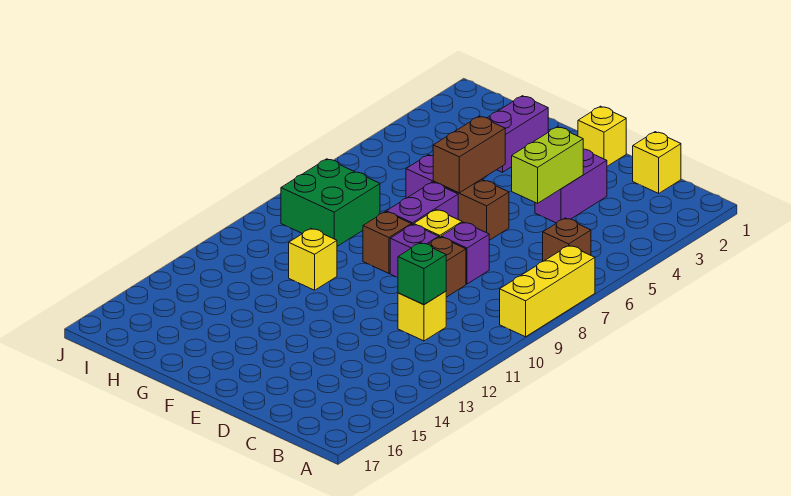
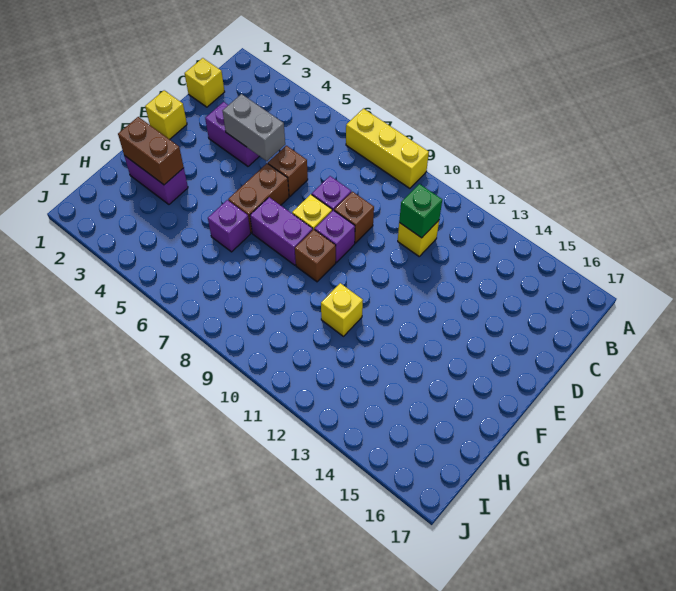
brown 1x1 brick [543,218,591,261] -> brown 1x1 brick moved to [268,146,308,196]
lime 1x2 brick [512,127,583,203] -> grey 1x2 brick [223,94,285,161]
brown 1x2 brick [433,116,505,193] -> brown 1x2 brick moved to [118,117,184,185]
green 2x2 brick [281,159,380,246] -> none

